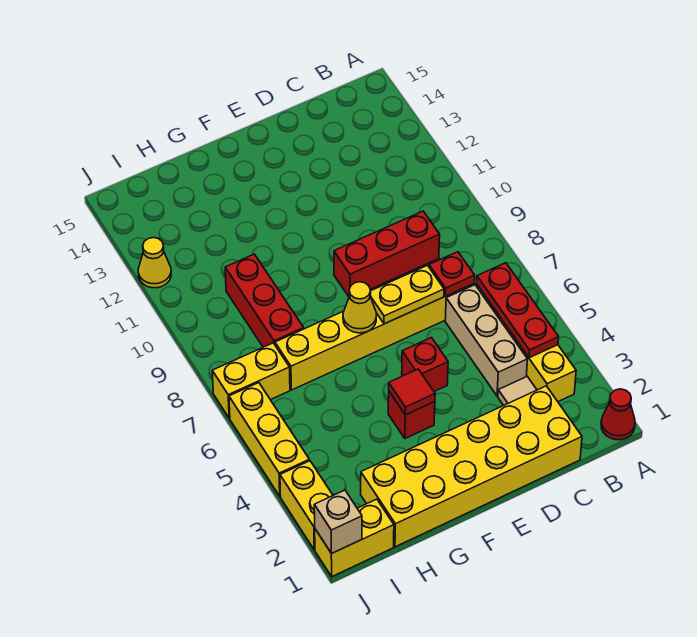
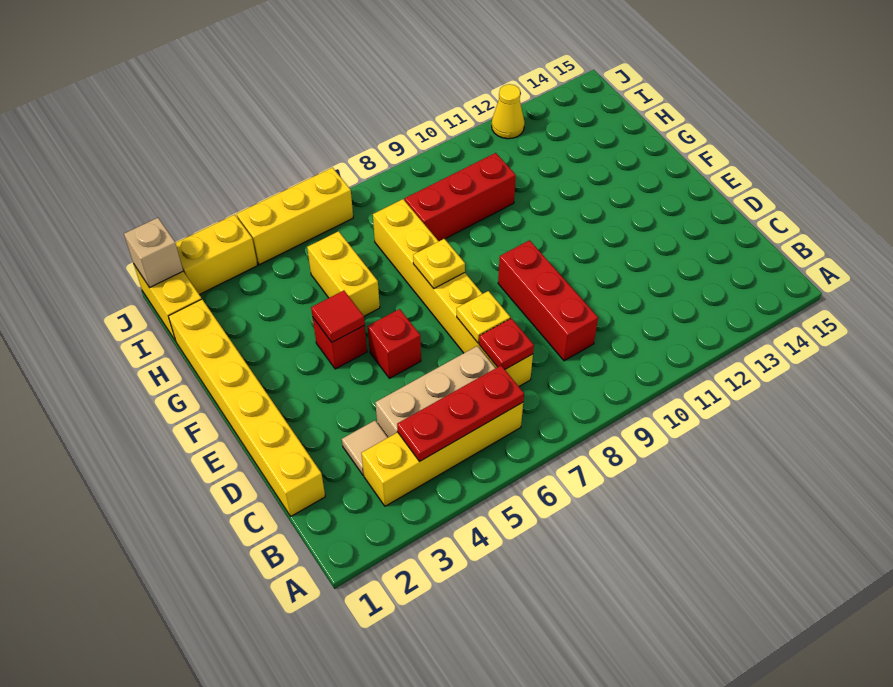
red 1x1 cone [601,389,635,440] -> none
yellow 2x6 brick [361,386,582,547] -> yellow 1x6 brick [168,299,325,516]
yellow 1x2 plate [370,265,444,324] -> yellow 1x1 plate [457,291,510,343]
yellow 1x1 cone [343,282,376,333] -> yellow 1x1 plate [413,239,465,288]
yellow 1x2 brick [212,343,290,418] -> yellow 1x2 brick moved to [307,231,380,316]

